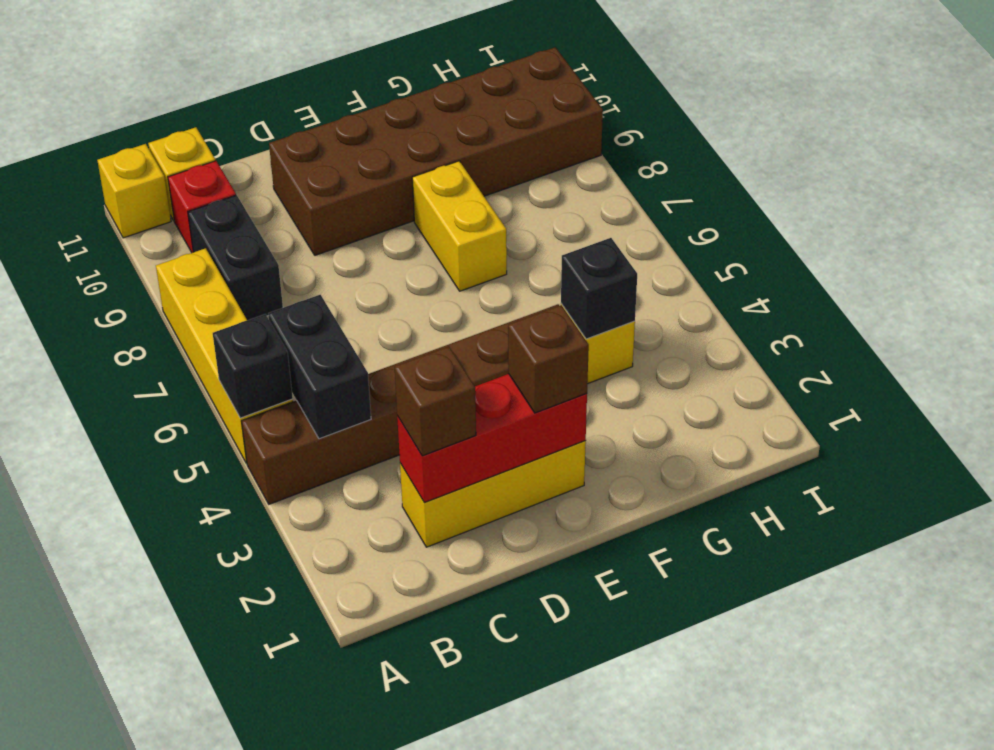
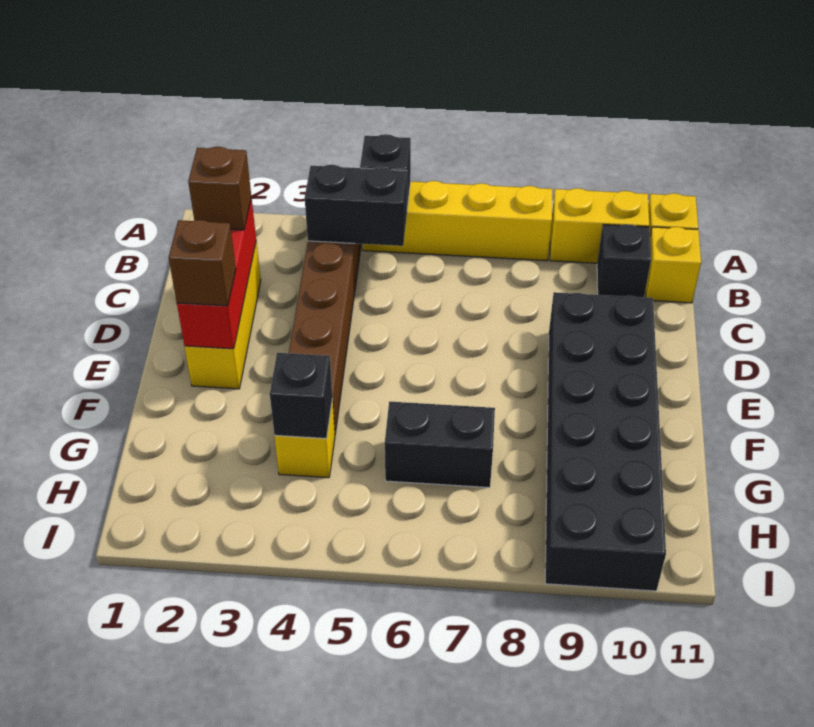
black 1x2 brick [188,195,283,320] -> black 1x2 brick moved to [385,401,495,488]
red 1x1 brick [168,161,236,253] -> black 1x1 brick [597,224,651,297]
brown 2x6 brick [269,47,603,255] -> black 2x6 brick [545,292,666,591]
yellow 1x2 brick [412,161,507,291] -> yellow 1x2 brick moved to [550,188,649,263]

